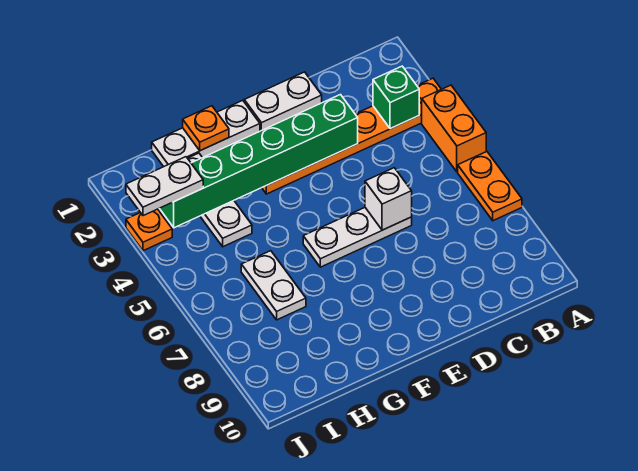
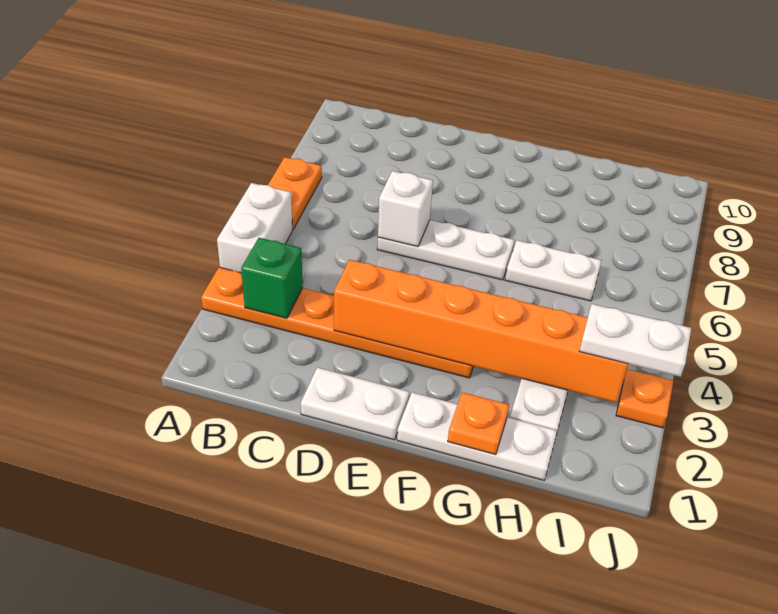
orange 1x2 brick [422,85,486,172] -> white 1x2 brick [217,183,293,273]
green 1x6 brick [159,95,358,228] -> orange 1x6 brick [334,260,628,403]
white 1x2 plate [241,251,306,320] -> white 1x2 plate turned to [505,240,602,301]

